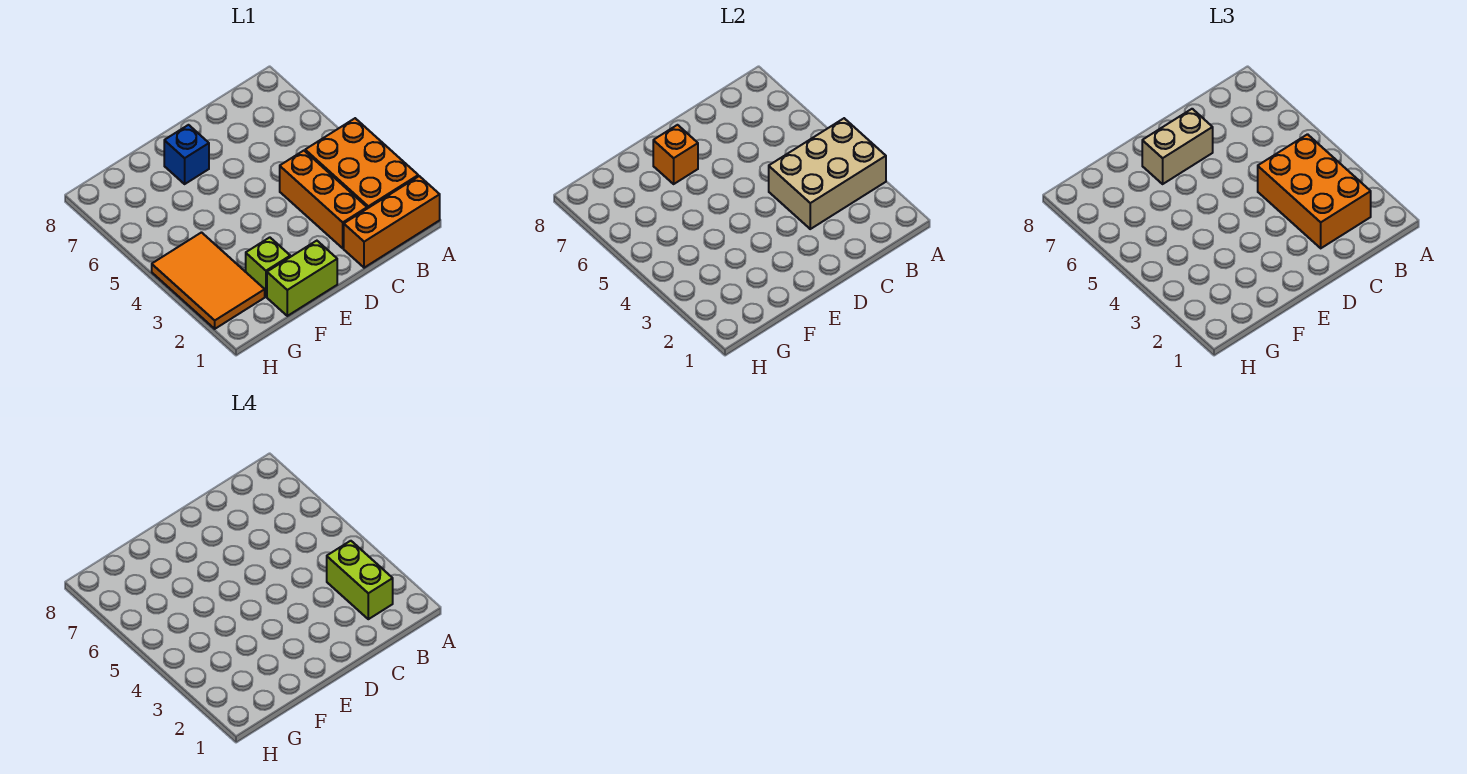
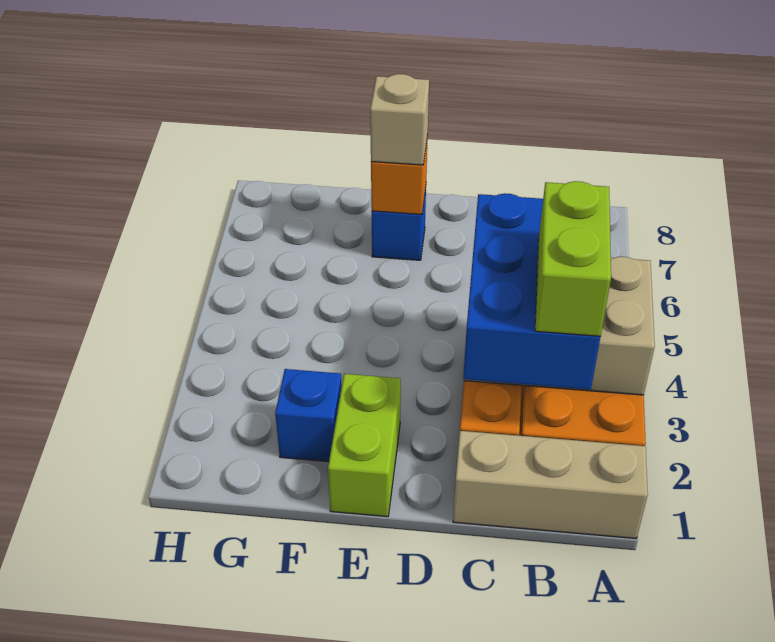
orange 1x3 brick [344,176,440,268] -> tan 1x3 brick [453,431,648,538]
orange 2x3 brick [1258,134,1371,248] -> blue 2x3 brick [463,193,601,389]
tan 1x2 brick [1142,109,1213,184] -> tan 1x1 brick [370,74,429,165]
lime 1x2 brick [267,241,337,316] -> lime 1x2 brick turned to [328,374,401,517]
lime 1x1 brick [246,237,290,297] -> blue 1x1 brick [275,369,342,462]
orange 2x3 tile [152,233,265,329] -> none

